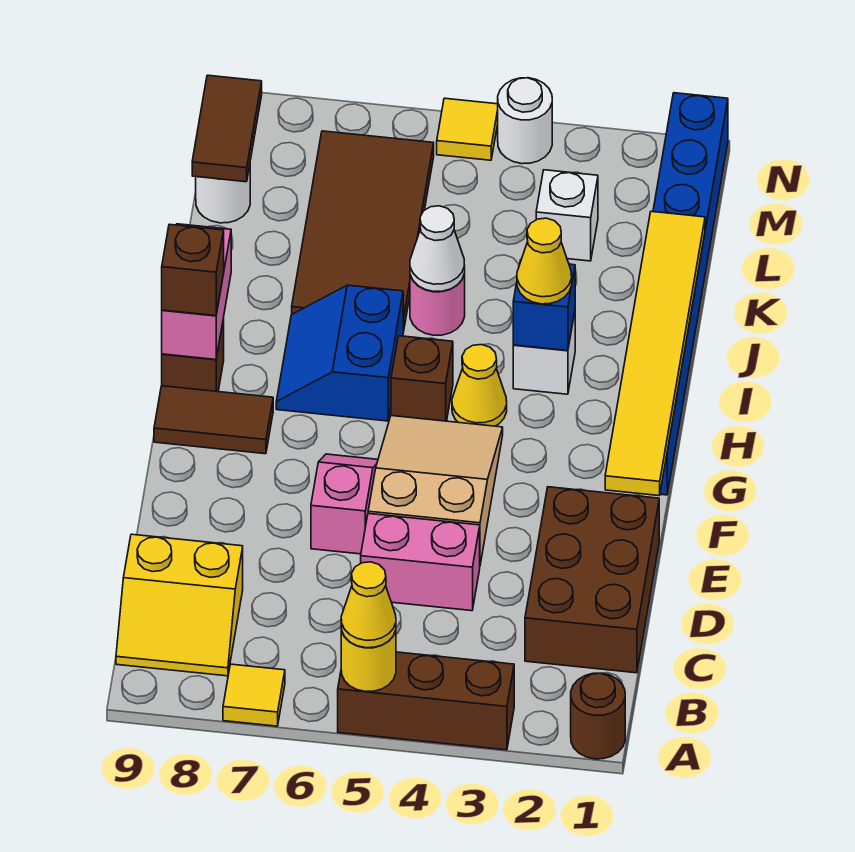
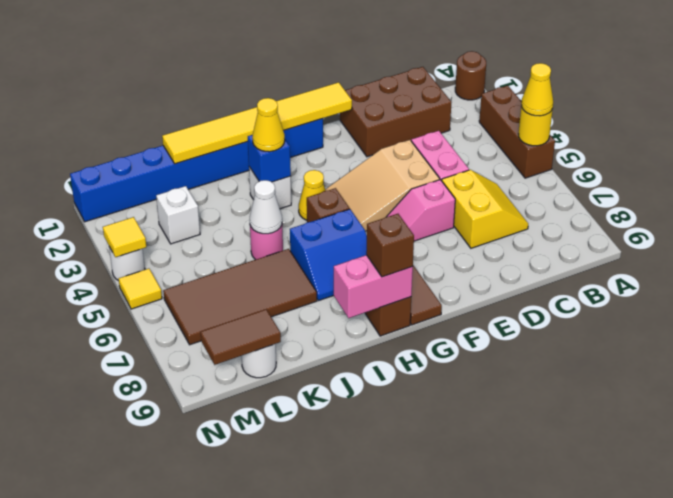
yellow 1x1 tile [223,664,285,726] -> yellow 1x1 tile moved to [103,217,146,257]
yellow 2x2 slope [116,534,243,676] -> yellow 2x2 slope moved to [442,170,528,248]

